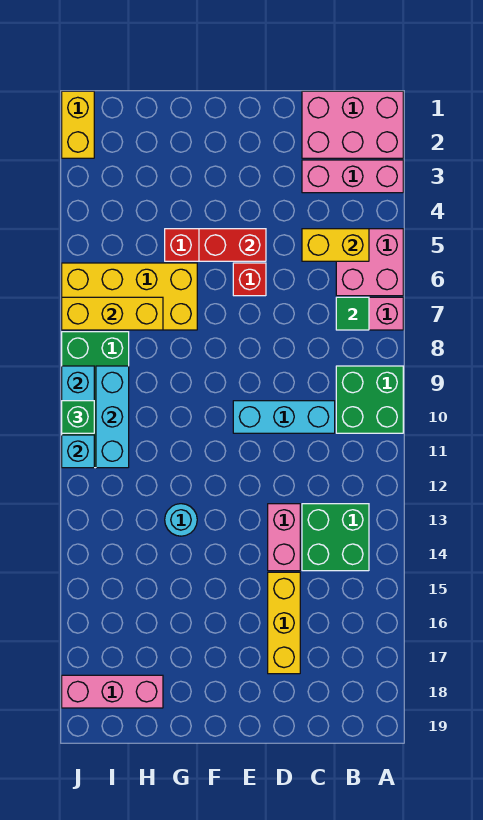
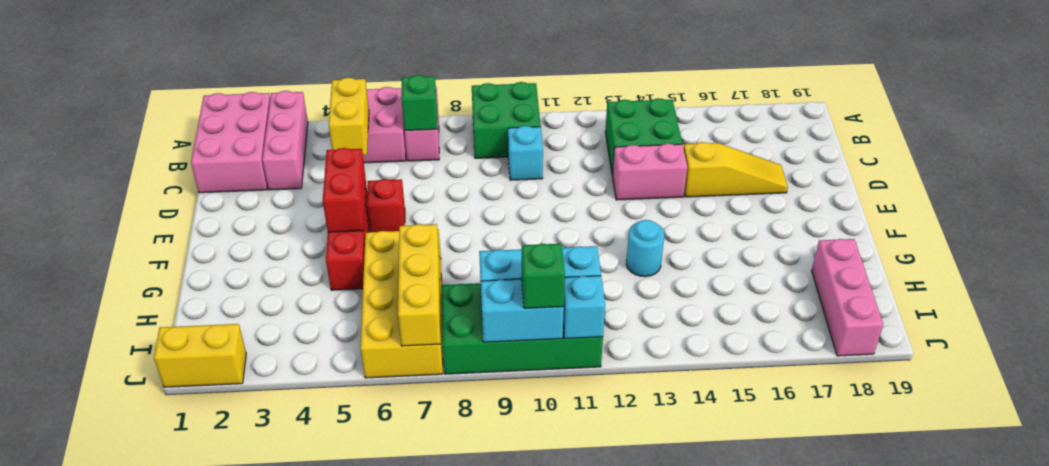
green 1x1 tile [336,297,369,330] -> green 1x1 brick [401,75,437,131]
cyan 1x3 brick [233,401,335,433] -> cyan 1x1 brick [508,126,543,180]
yellow 1x3 brick [268,572,300,674] -> yellow 1x3 slope [684,142,788,197]

